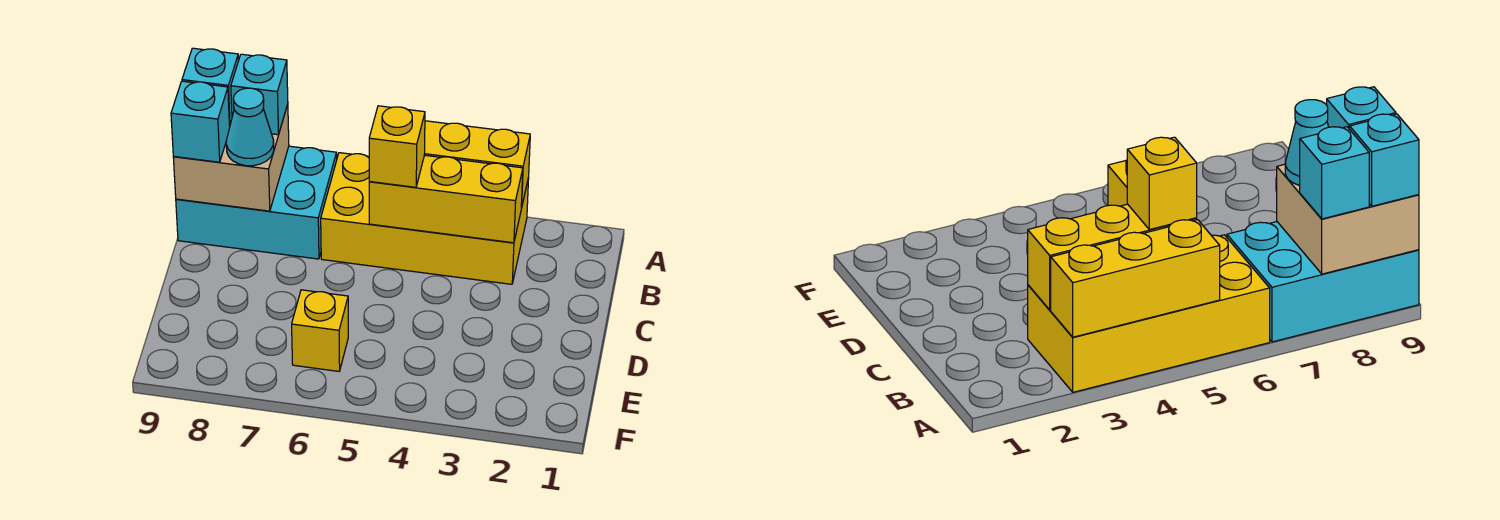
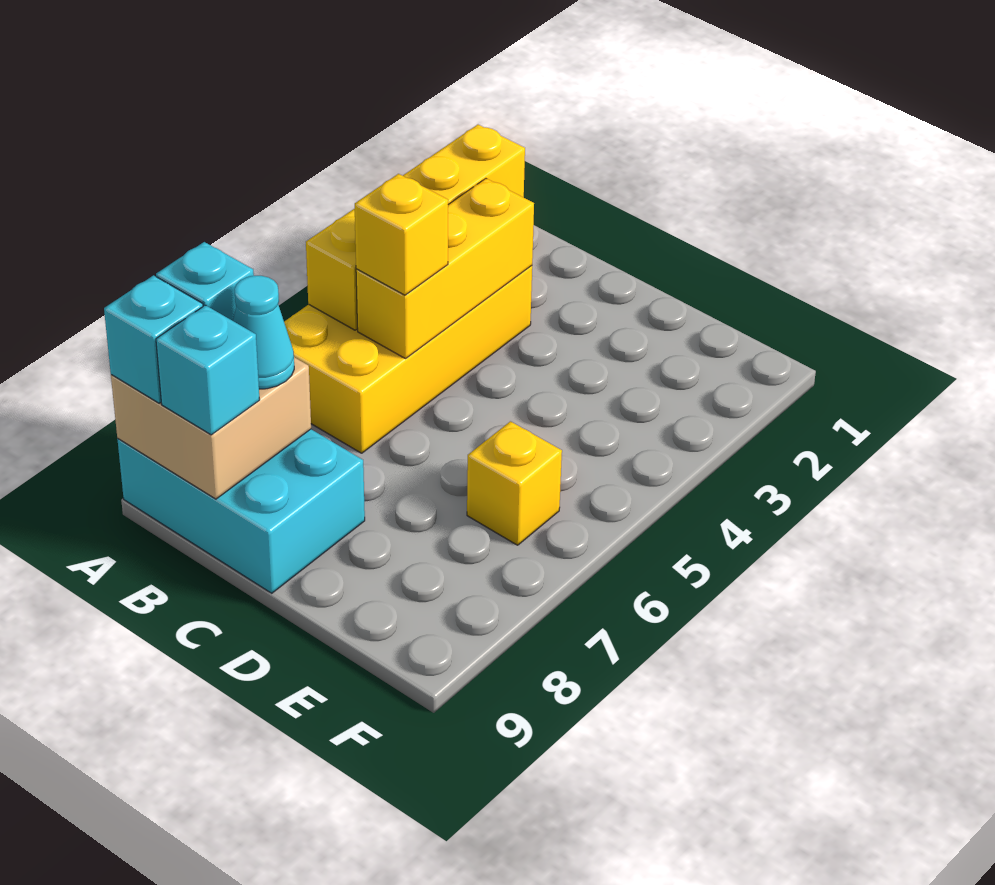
yellow 1x3 brick [424,121,530,208] -> yellow 1x4 brick [306,125,525,330]
cyan 2x3 brick [176,146,337,259] -> cyan 2x3 brick turned to [117,429,365,593]

